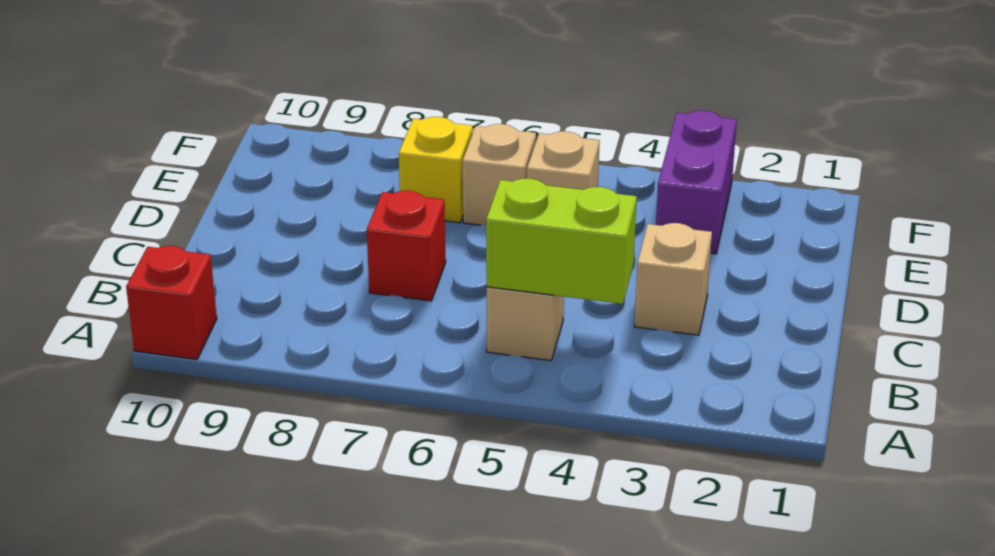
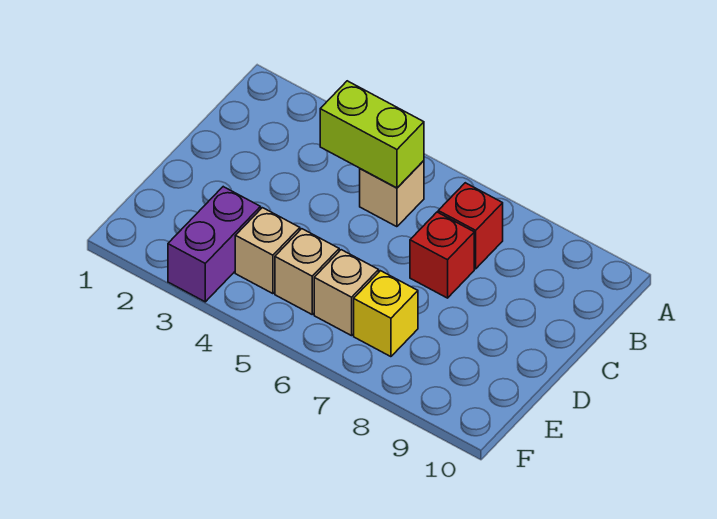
red 1x1 brick [126,246,217,359] -> red 1x1 brick moved to [438,183,503,269]
tan 1x1 brick [634,223,712,335] -> tan 1x1 brick moved to [235,208,300,294]

